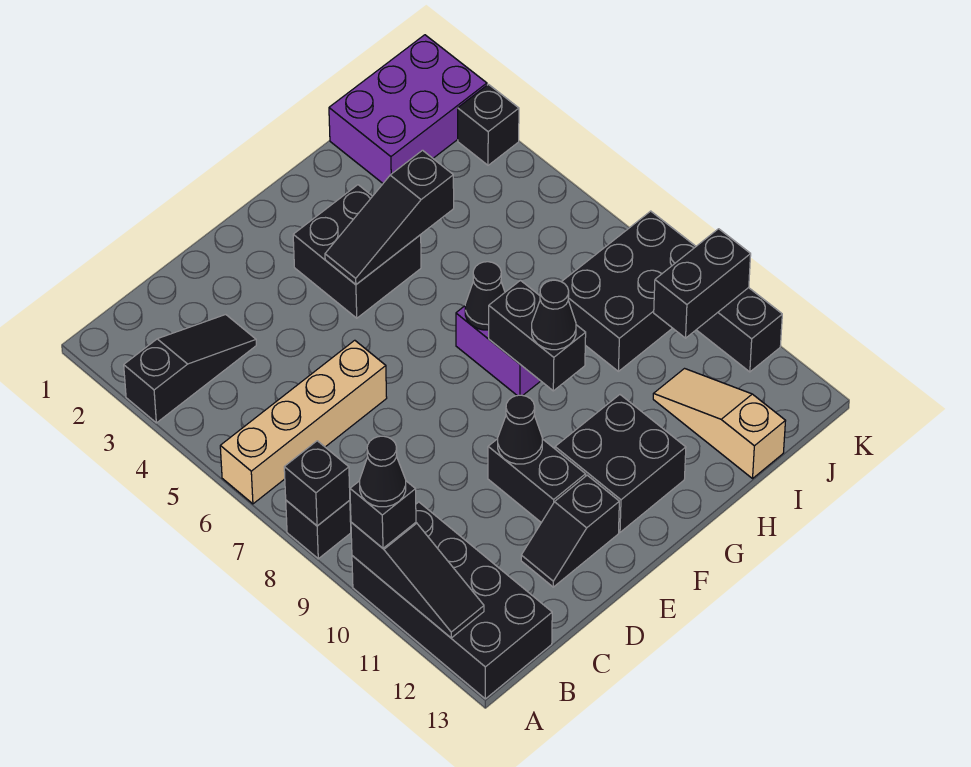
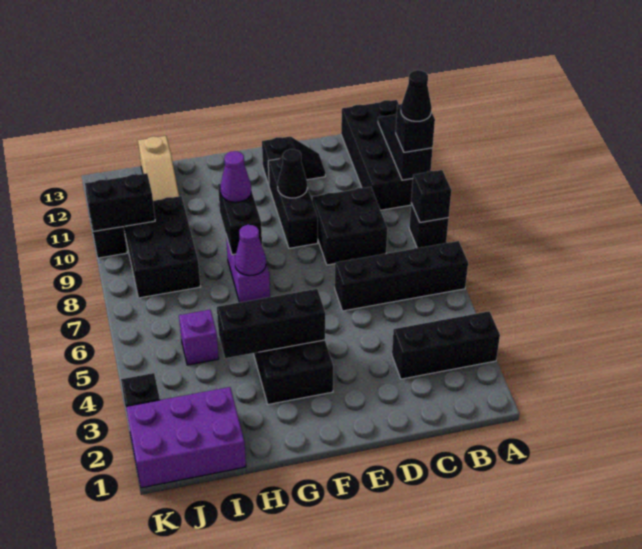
black 1x3 slope [124,315,256,423] -> black 1x3 brick [392,311,500,379]
tan 1x4 brick [220,340,387,504] -> black 1x4 brick [335,241,468,311]
black 1x2 brick [488,439,586,523] -> black 1x3 brick [268,157,318,248]
black 1x3 slope [325,150,454,285] -> black 1x3 brick [217,289,325,358]
black 2x2 brick [555,395,686,532] -> black 2x2 brick moved to [312,187,388,265]
black 1x1 cone [465,262,505,330] -> purple 1x1 cone [235,225,266,276]
black 1x1 cone [532,280,576,350] -> purple 1x1 cone [220,151,251,202]
none -> purple 1x1 brick [179,310,219,365]
black 2x3 brick [562,211,696,371] -> black 2x3 brick turned to [124,196,200,298]

